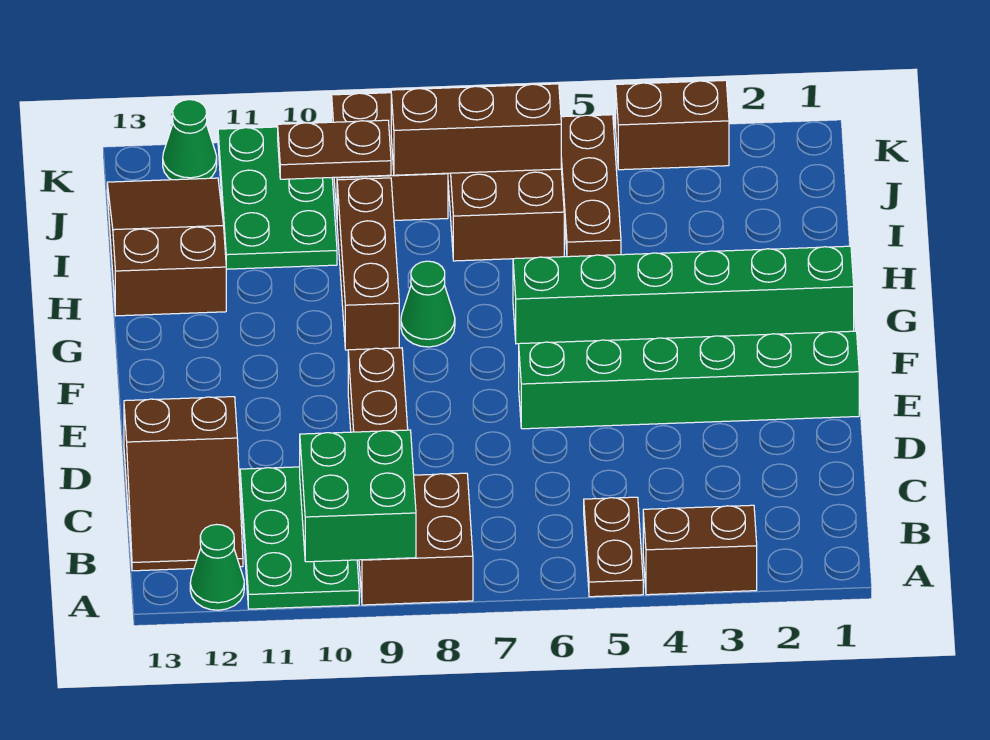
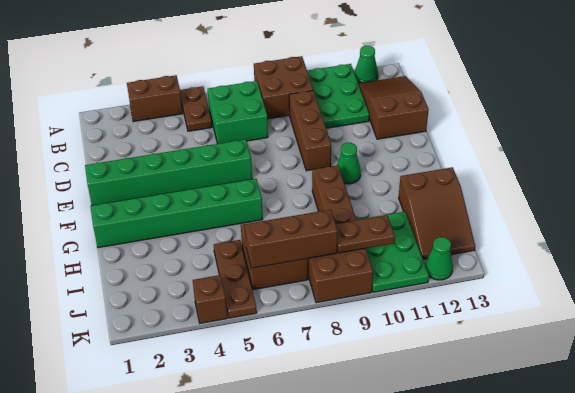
green 2x2 brick [300,430,416,562] -> green 2x2 brick moved to [208,81,268,144]
green 1x1 cone [401,261,455,347] -> green 1x1 cone moved to [337,143,361,184]
brown 1x2 brick [616,80,729,170] -> brown 1x1 brick [193,275,227,323]

